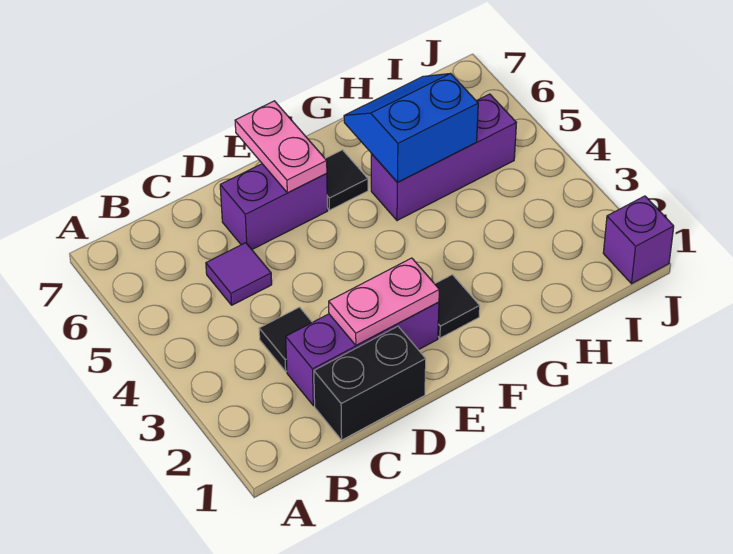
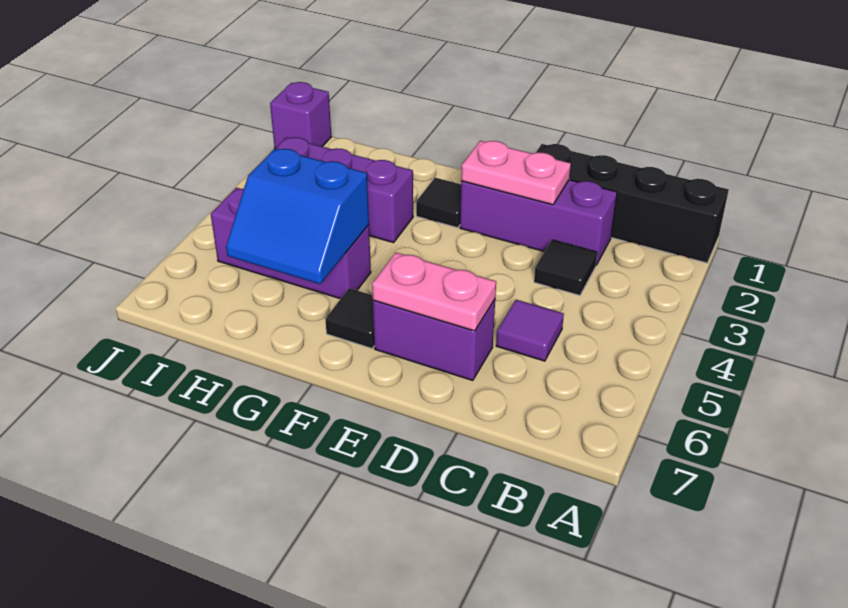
black 1x2 brick [314,326,426,440] -> black 1x4 brick [536,144,729,263]
pink 1x2 plate [235,101,327,193] -> pink 1x2 plate turned to [372,253,496,331]
none -> purple 1x3 brick [275,137,413,243]

